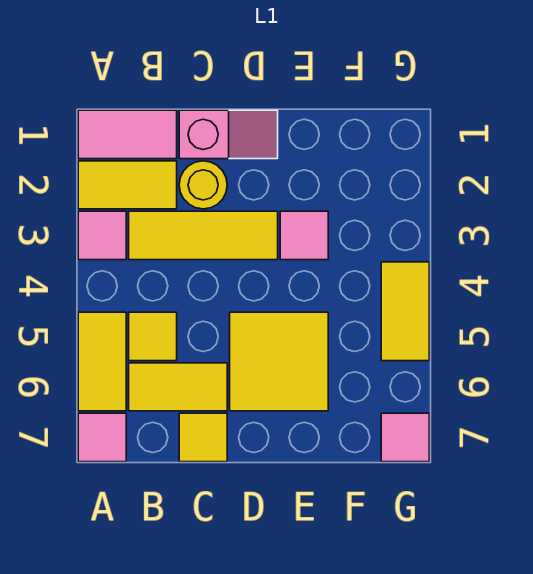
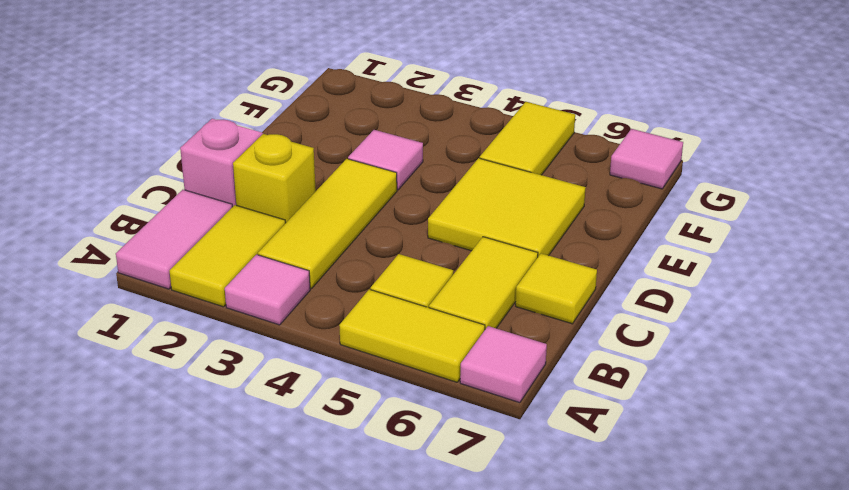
yellow 1x1 round brick [179,161,227,209] -> yellow 1x1 brick [233,134,316,222]
yellow 1x2 tile [381,262,429,361] -> yellow 1x2 tile turned to [480,102,575,175]

